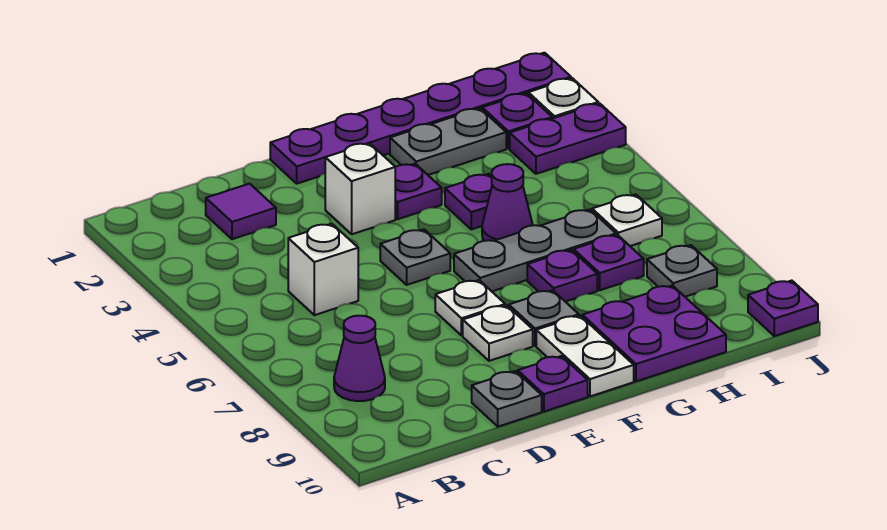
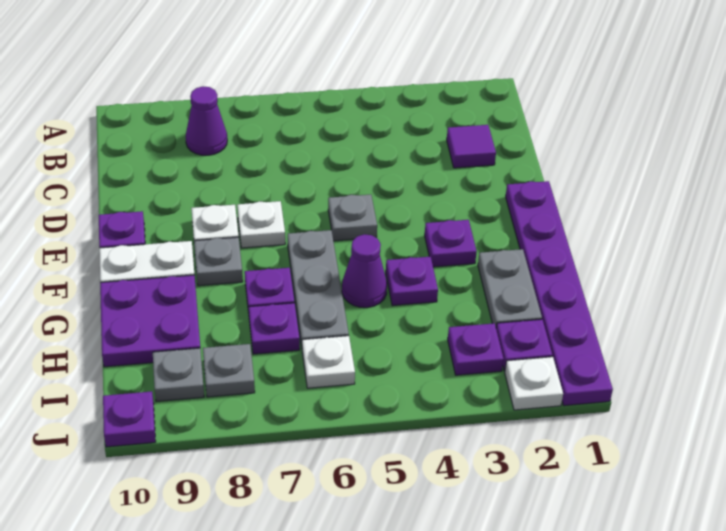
white 1x1 brick [288,224,358,315] -> none
grey 1x1 plate [472,371,542,427] -> grey 1x1 plate moved to [153,348,204,402]
white 1x1 brick [325,143,395,234] -> none
purple 1x2 plate [510,103,626,174] -> purple 1x1 plate [448,323,504,375]

